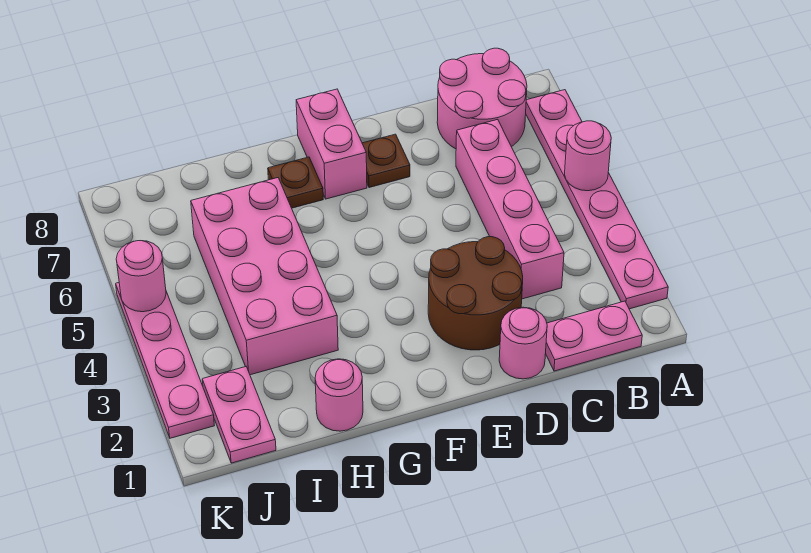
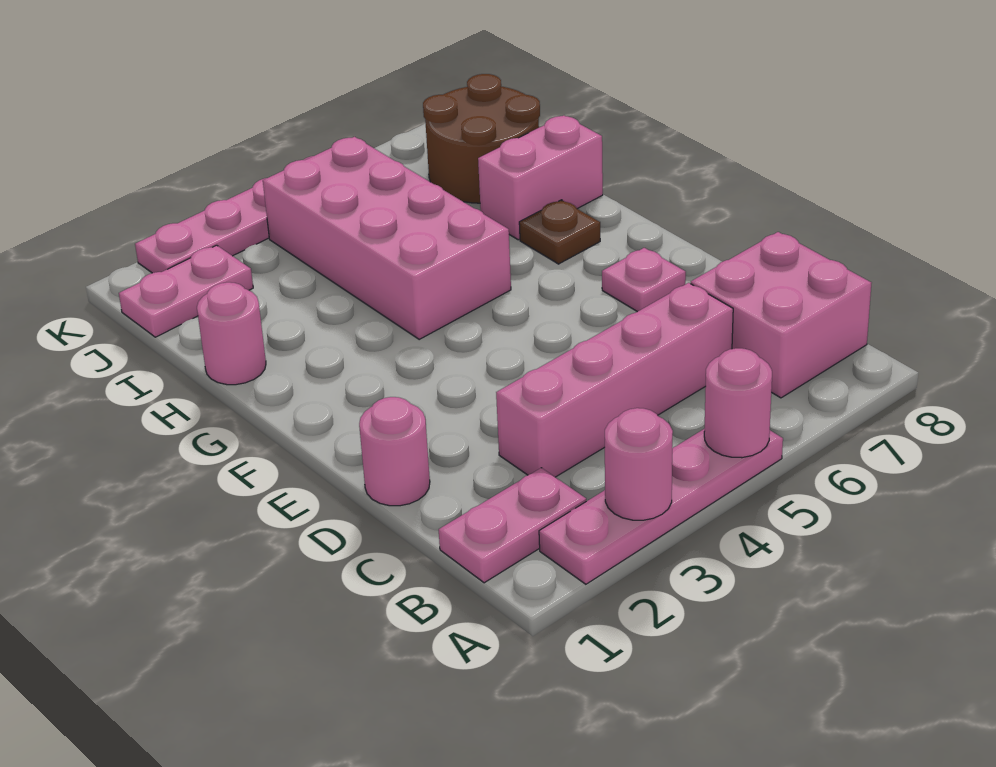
pink 1x6 plate [526,90,668,309] -> pink 1x4 plate [539,429,783,584]
pink 1x2 plate [546,301,642,371] -> pink 1x2 plate turned to [439,468,586,583]
pink 2x2 round brick [437,48,527,149] -> pink 2x2 brick [691,232,871,398]
brown 2x2 round brick [428,237,523,350] -> brown 2x2 round brick moved to [423,74,540,203]
brown 1x1 plate [362,134,410,188] -> pink 1x1 plate [602,248,686,312]
pink 1x2 brick [296,89,367,199] -> pink 1x2 brick moved to [478,116,603,240]
pink 2x4 brick [191,178,338,375] -> pink 2x4 brick turned to [263,137,511,339]
pink 1x1 round brick [116,241,166,312] -> pink 1x1 round brick moved to [605,408,673,520]

